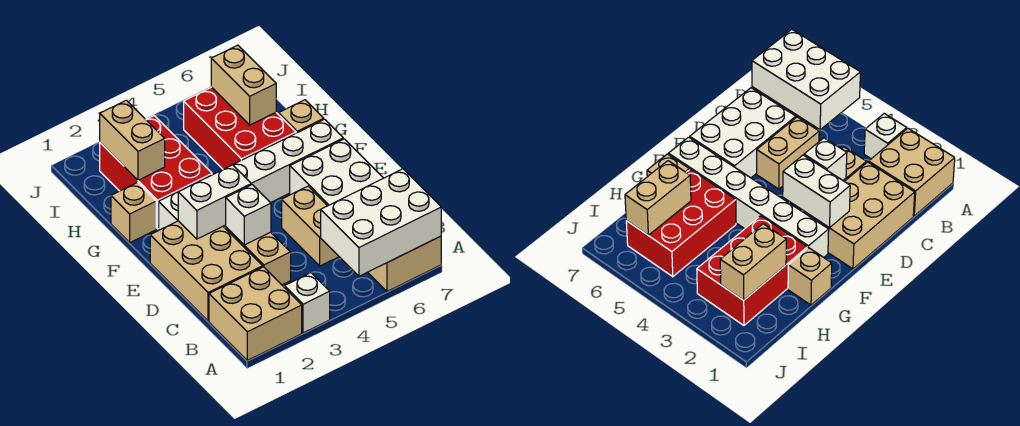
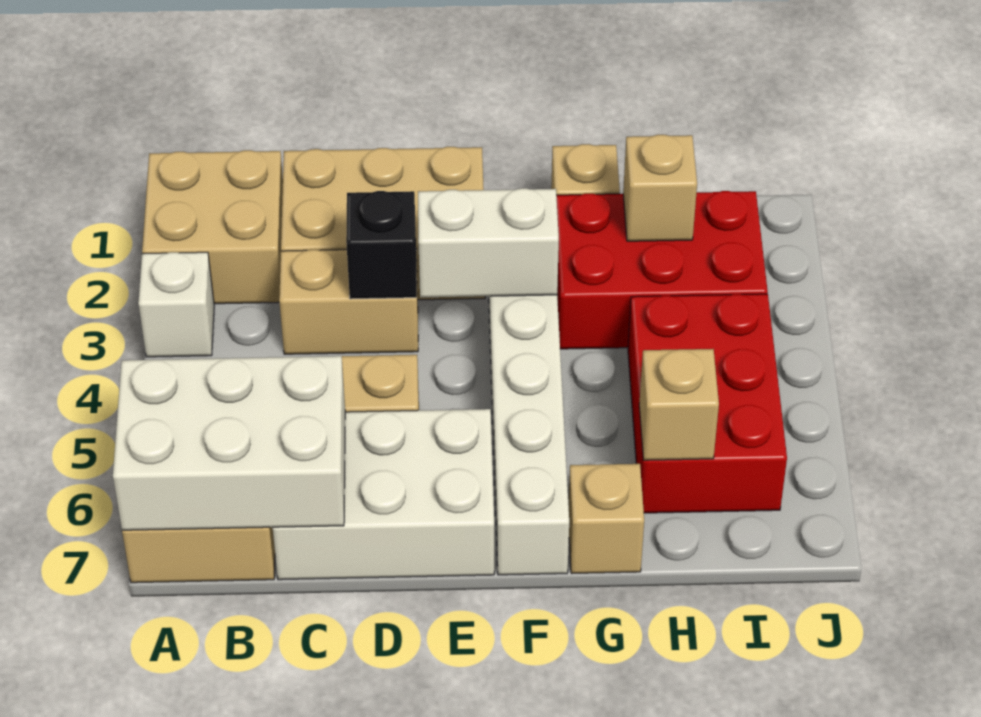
white 2x3 brick [321,169,441,276] -> white 2x3 brick turned to [113,356,345,530]
white 1x1 brick [226,185,271,245] -> black 1x1 brick [346,191,417,299]
white 1x2 brick [178,165,251,239] -> white 1x2 brick turned to [418,188,559,298]
red 2x3 brick [184,87,296,169] -> red 2x3 brick turned to [628,294,787,513]
tan 1x2 brick [100,100,165,180] -> tan 1x1 brick [623,135,697,241]
tan 1x2 brick [211,45,276,125] -> tan 1x1 brick [639,349,719,460]

